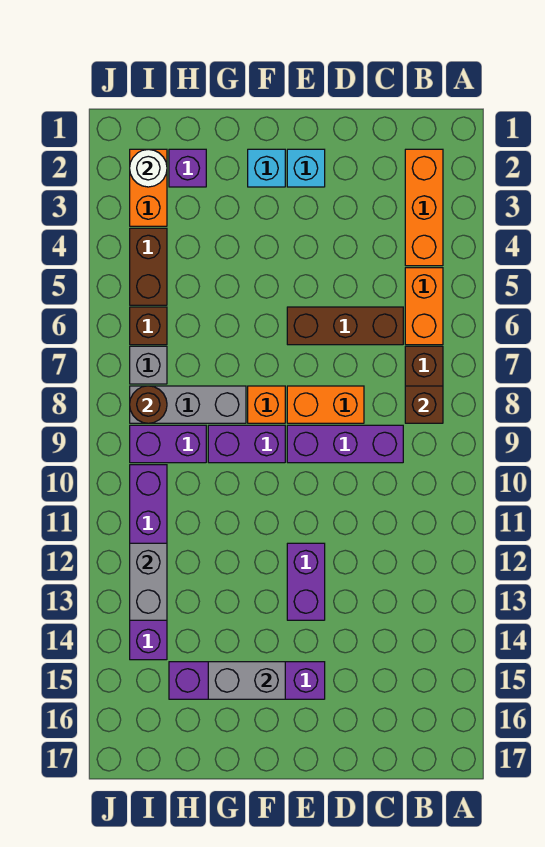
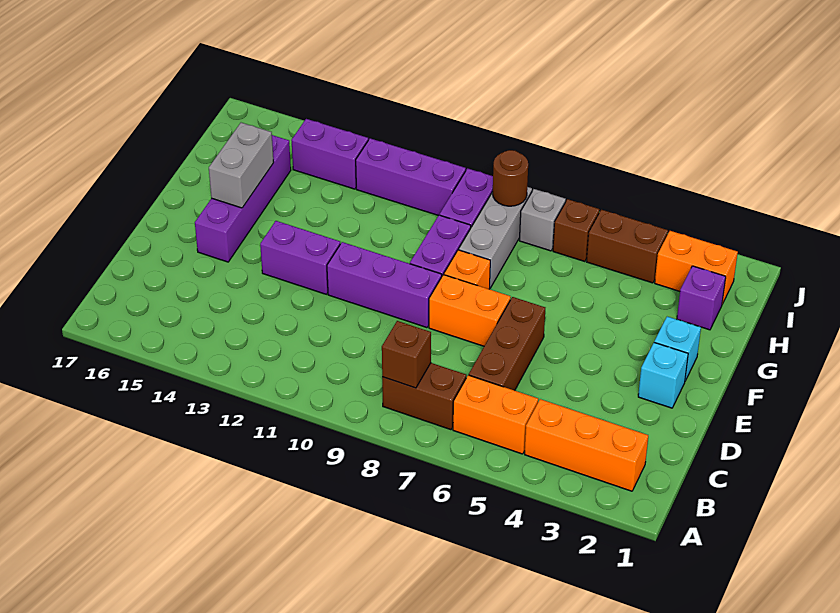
purple 1x3 brick [287,425,403,463] -> purple 1x3 brick turned to [327,242,442,328]
orange 1x2 brick [287,386,364,423] -> orange 1x2 brick turned to [429,275,511,346]
white 1x1 round brick [130,149,167,187] -> none
grey 1x2 brick [130,543,167,620] -> none

